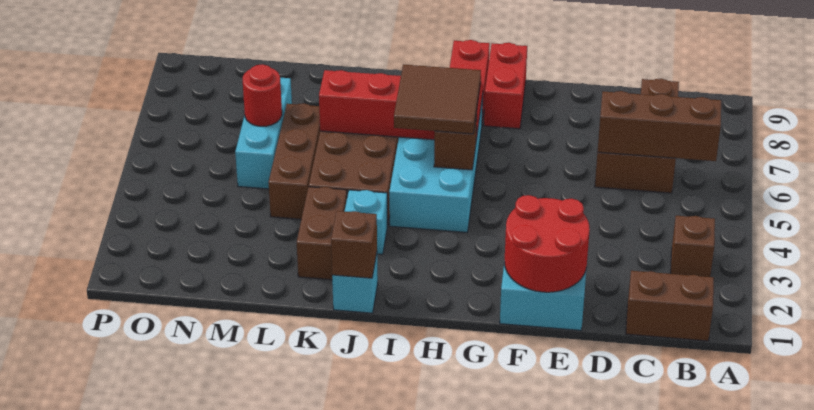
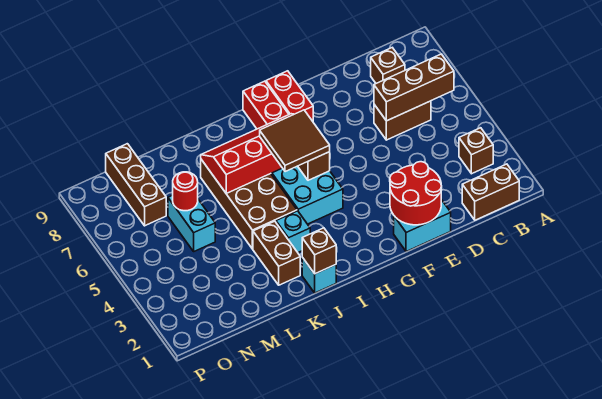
brown 1x3 brick [269,103,320,219] -> brown 1x3 brick moved to [106,144,166,226]
cyan 1x3 brick [235,78,292,189] -> cyan 1x2 brick [168,195,215,251]

